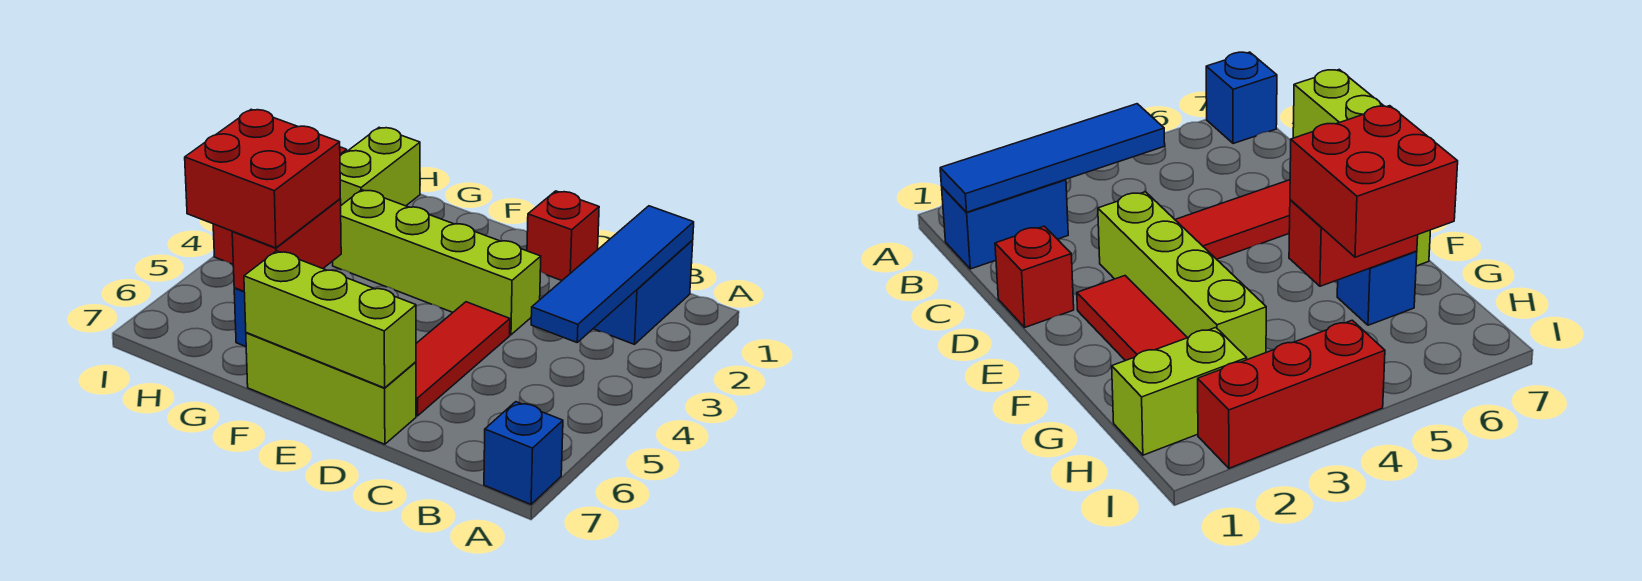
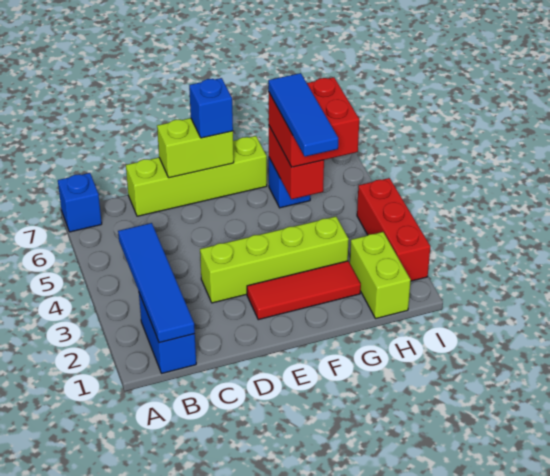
red 1x1 brick [527,191,599,281] -> none
red 1x3 tile [416,302,510,416] -> none
lime 1x3 brick [246,333,416,444] -> lime 1x4 brick [126,136,267,216]
lime 1x3 brick [244,251,416,388] -> lime 1x2 brick [157,118,234,178]
none -> blue 1x1 brick [189,78,233,138]
none -> blue 1x3 tile [268,73,338,157]

